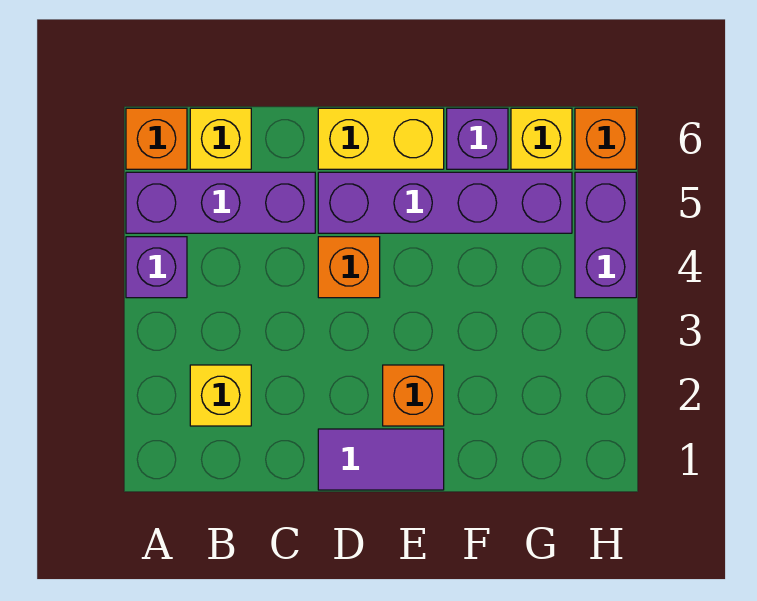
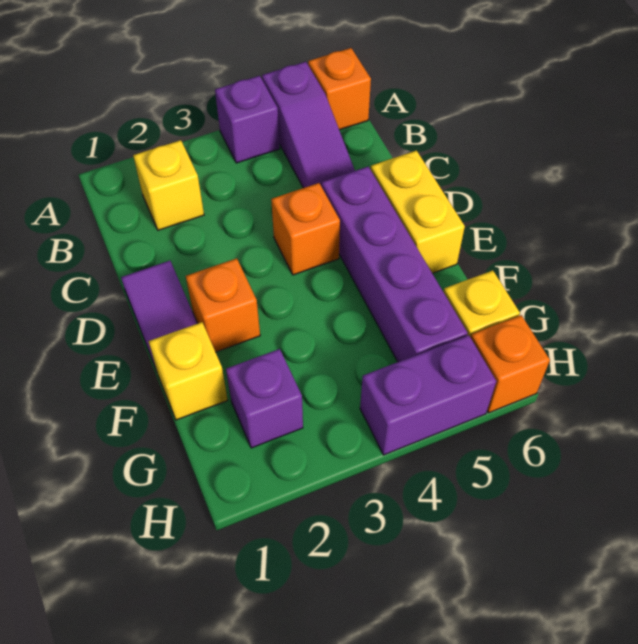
purple 1x3 brick [126,172,315,233] -> purple 1x3 slope [262,62,355,188]
yellow 1x1 brick [190,108,251,169] -> yellow 1x1 brick moved to [148,322,228,420]
purple 1x1 brick [447,108,508,169] -> purple 1x1 brick moved to [226,349,303,448]

